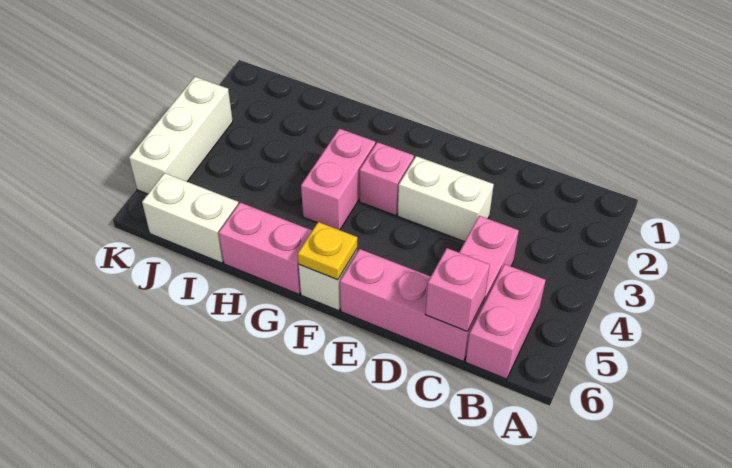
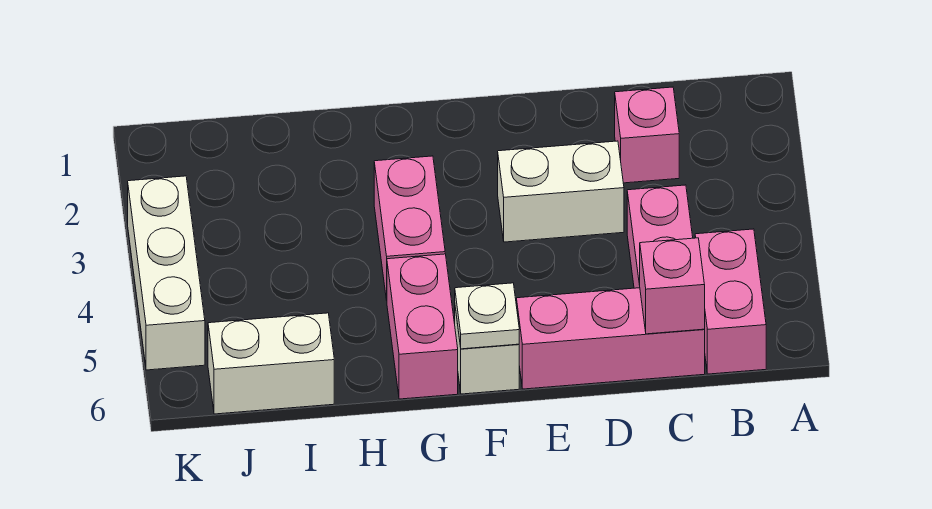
pink 1x1 brick [360,142,414,215] -> pink 1x1 brick moved to [615,87,679,183]
yellow 1x1 plate [298,222,357,280] -> white 1x1 plate [455,283,519,349]
pink 1x2 brick [219,203,312,294] -> pink 1x2 brick turned to [387,254,458,399]

